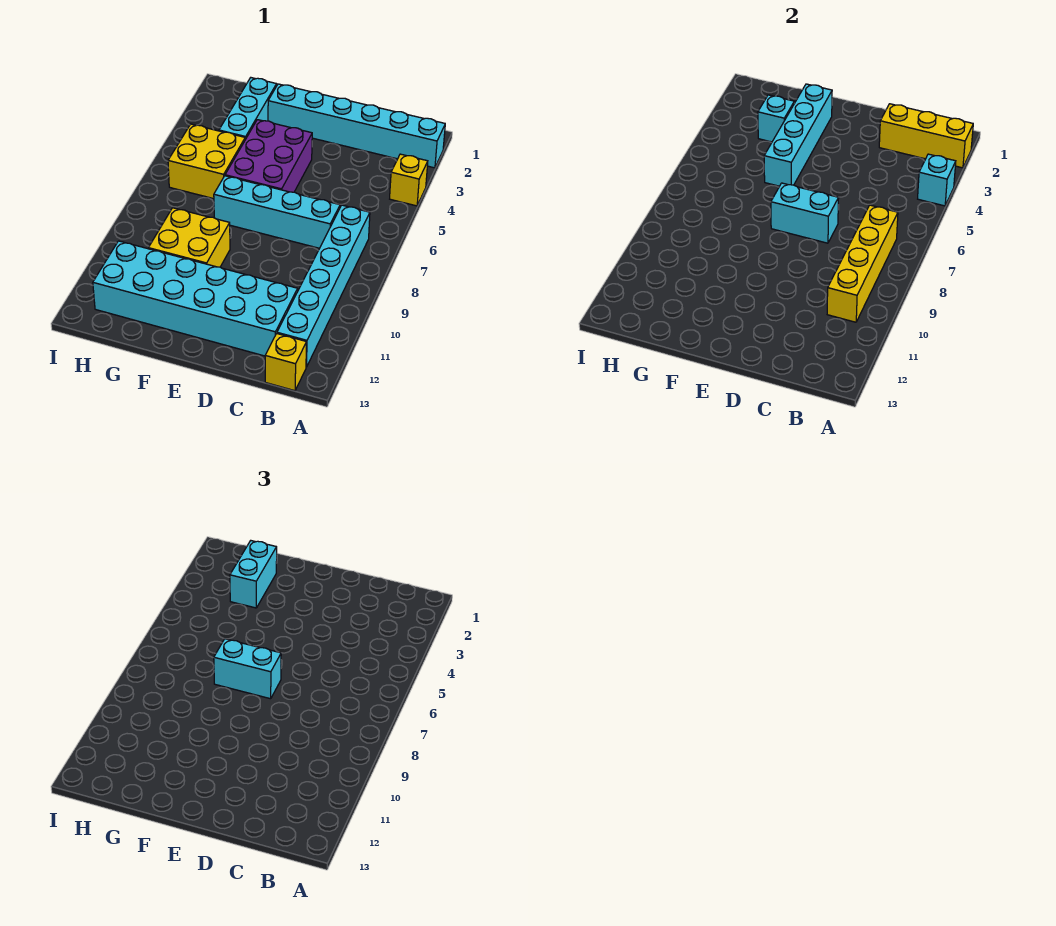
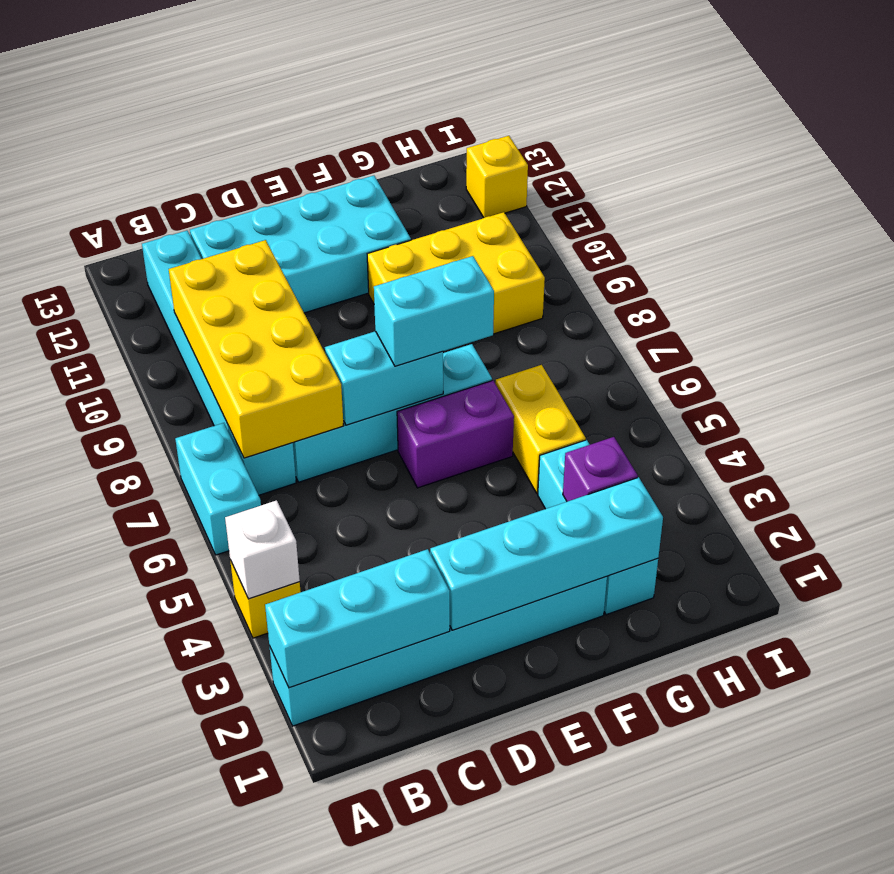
yellow 1x3 brick [879,104,973,168] -> cyan 1x3 brick [265,549,450,688]
cyan 1x1 brick [918,154,956,206] -> white 1x1 brick [225,500,300,599]
yellow 1x4 brick [827,205,898,322] -> yellow 2x4 brick [169,240,344,458]
yellow 1x1 brick [265,334,307,391] -> yellow 1x1 brick moved to [466,136,528,218]
cyan 2x6 brick [93,241,298,356] -> cyan 2x4 brick [190,175,411,313]
purple 2x3 brick [225,120,312,192] -> purple 1x2 brick [397,381,514,488]
cyan 1x4 brick [764,84,832,186] -> cyan 1x4 brick turned to [430,477,663,630]
yellow 2x2 brick [149,208,230,267] -> yellow 2x3 brick [367,212,545,334]
cyan 1x2 brick [230,541,277,608] -> cyan 1x2 brick moved to [175,423,261,555]
cyan 1x1 brick [758,95,794,142] -> purple 1x1 brick [563,437,638,502]
yellow 2x2 brick [168,124,245,199] -> yellow 1x2 brick [495,365,586,494]

